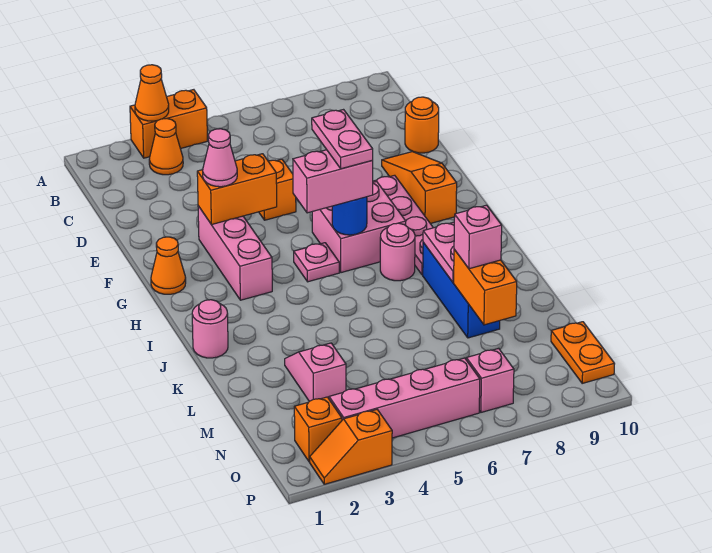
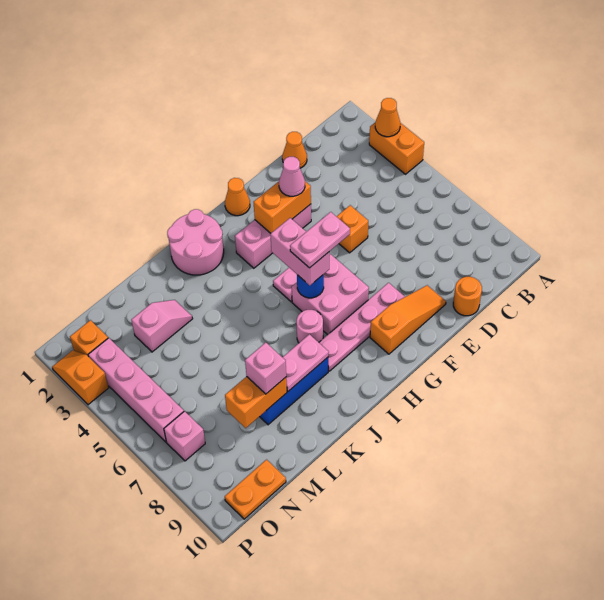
orange 1x1 cone [149,118,183,175] -> orange 1x1 cone moved to [282,132,307,168]
orange 1x2 brick [197,154,277,225] -> orange 1x2 brick turned to [254,181,311,233]
pink 1x1 round brick [192,300,228,358] -> pink 2x2 round brick [167,209,224,275]

